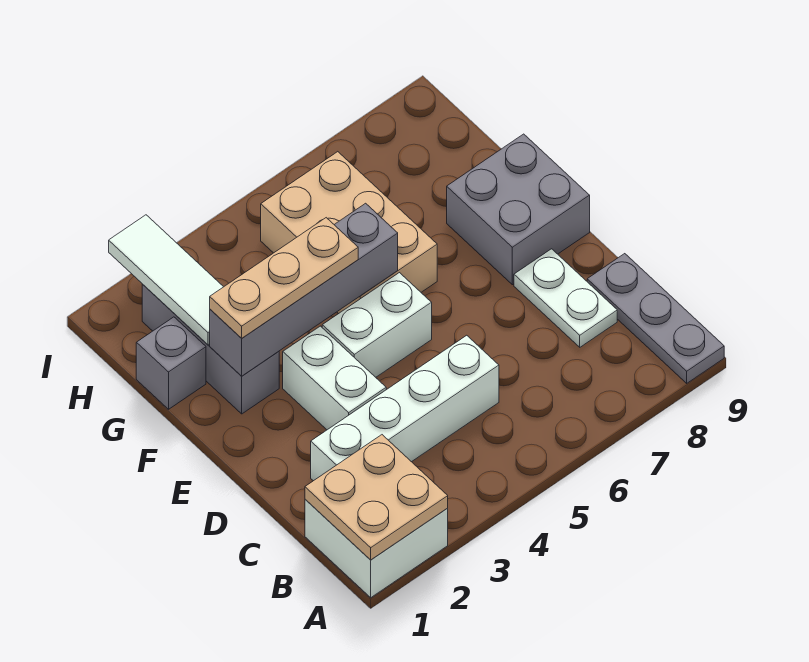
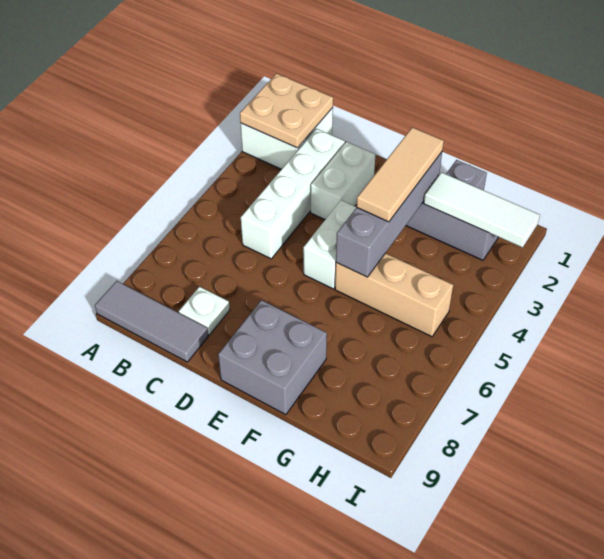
grey 1x3 plate [587,254,724,383] -> grey 1x3 tile [95,281,208,362]
white 1x2 plate [514,249,617,347] -> white 1x1 plate [179,287,230,335]
white 1x2 brick [283,326,386,430] -> white 1x2 brick turned to [311,142,375,219]
tan 1x3 plate [210,218,358,338] -> tan 1x3 tile [357,127,444,222]
tan 2x3 brick [261,152,437,314] -> tan 1x3 brick [335,253,453,337]

